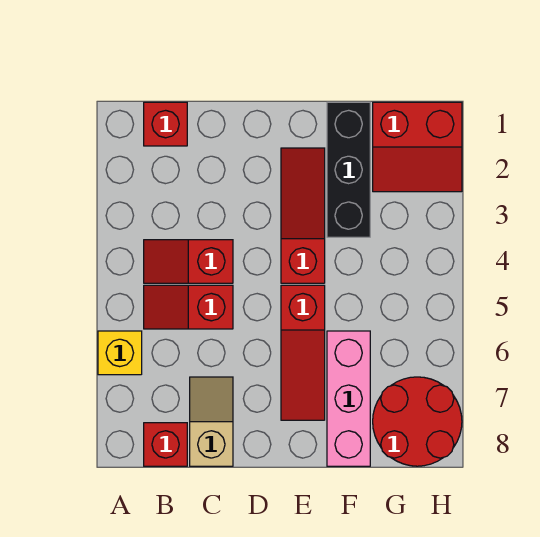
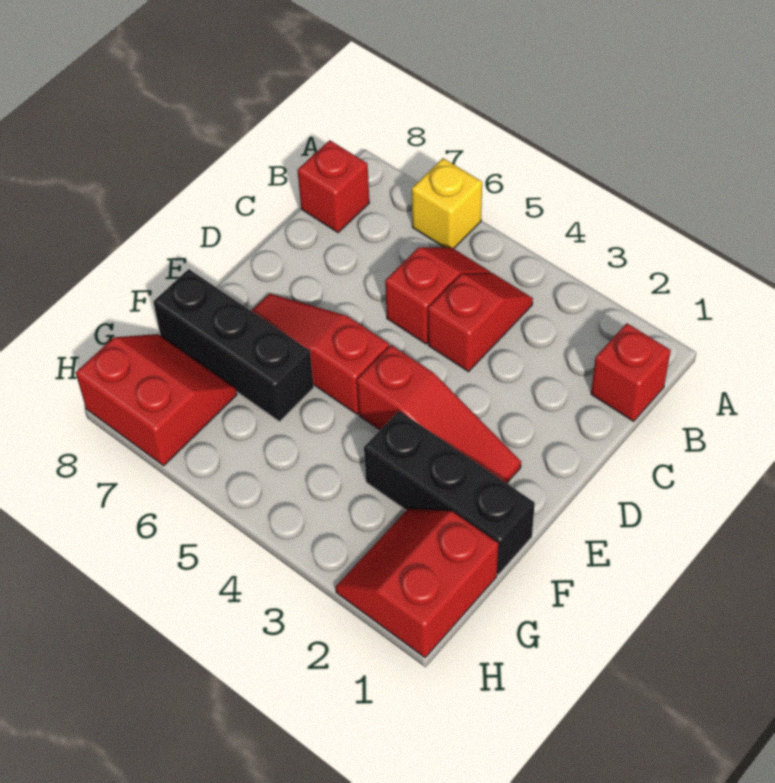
tan 1x2 slope [190,377,233,466] -> none
pink 1x3 brick [327,331,370,466] -> black 1x3 brick [153,269,314,422]
red 2x2 round brick [373,377,462,466] -> red 2x2 slope [76,334,237,466]

